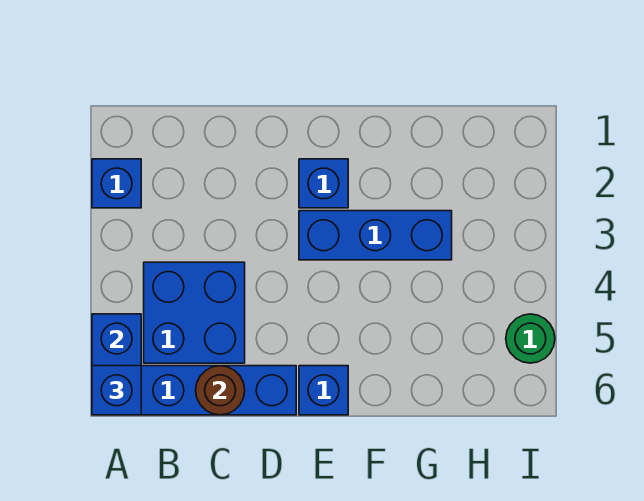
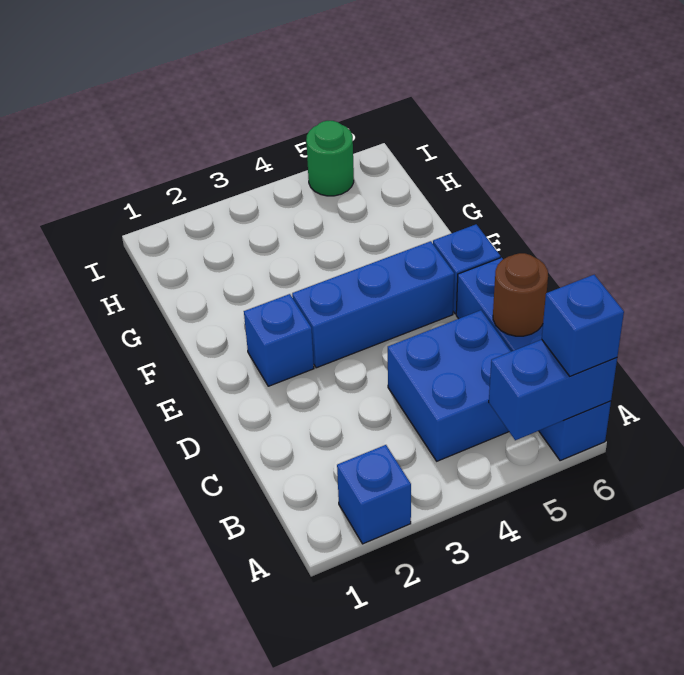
blue 1x3 brick [299,211,452,260] -> blue 1x3 brick turned to [292,241,454,368]

